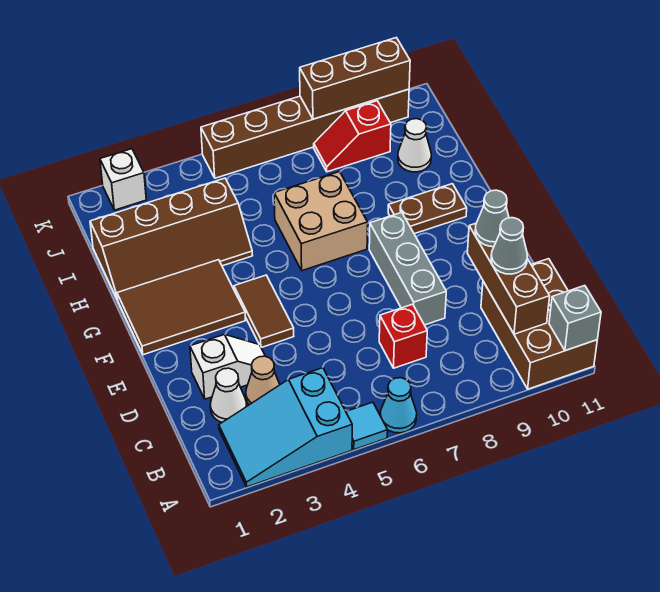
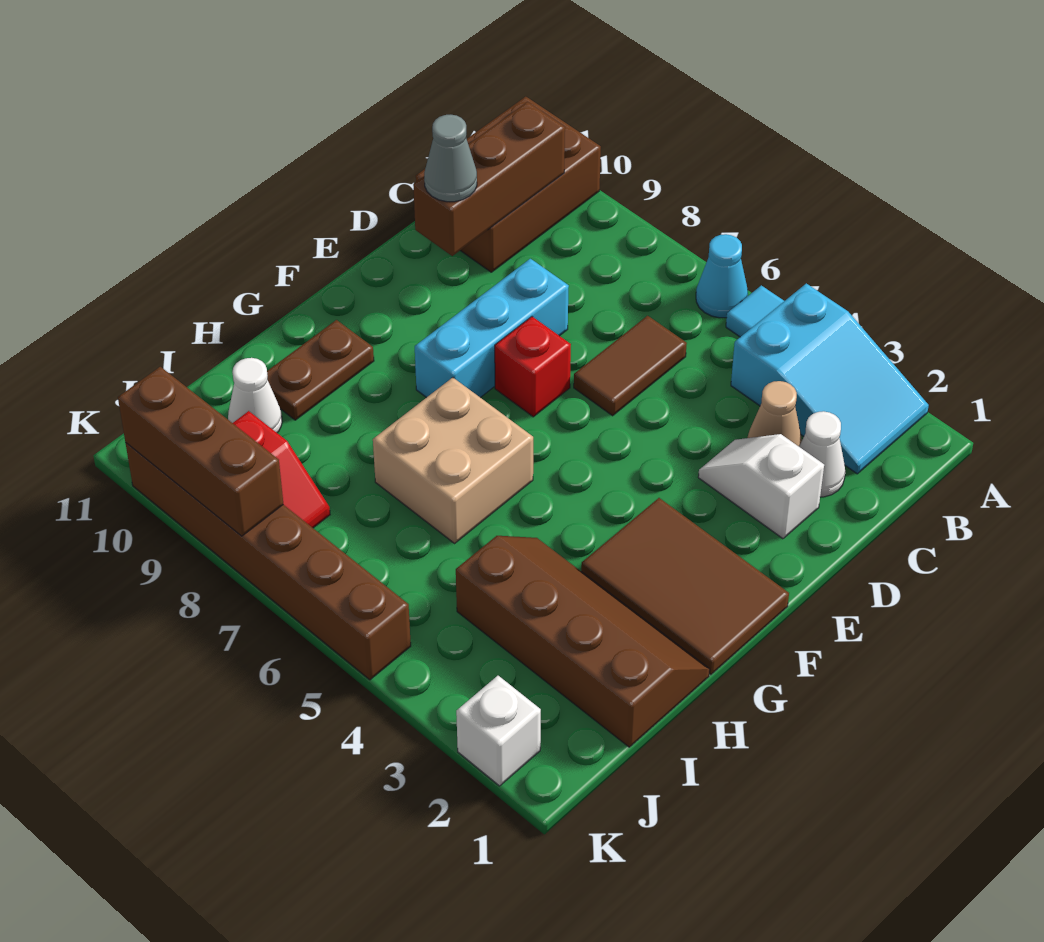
grey 1x1 brick [549,286,601,351] -> none
red 1x1 brick [379,304,427,368] -> red 1x1 brick moved to [495,317,571,417]
grey 1x1 cone [491,218,527,274] -> none
grey 1x3 brick [369,212,446,325] -> cyan 1x3 brick [415,259,569,398]
brown 1x2 tile [234,275,294,348] -> brown 1x2 tile moved to [574,316,687,416]
brown 1x2 plate [388,184,467,234] -> brown 1x2 plate turned to [267,320,374,420]

